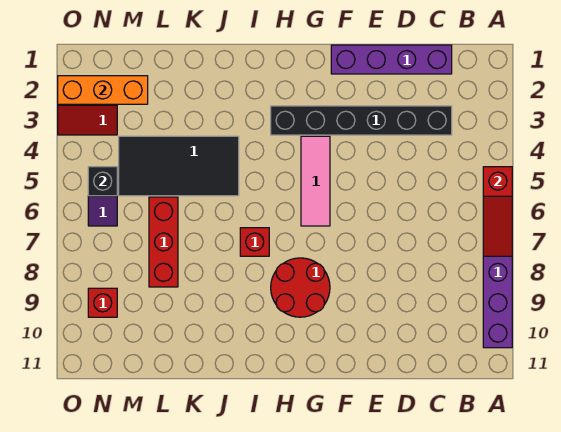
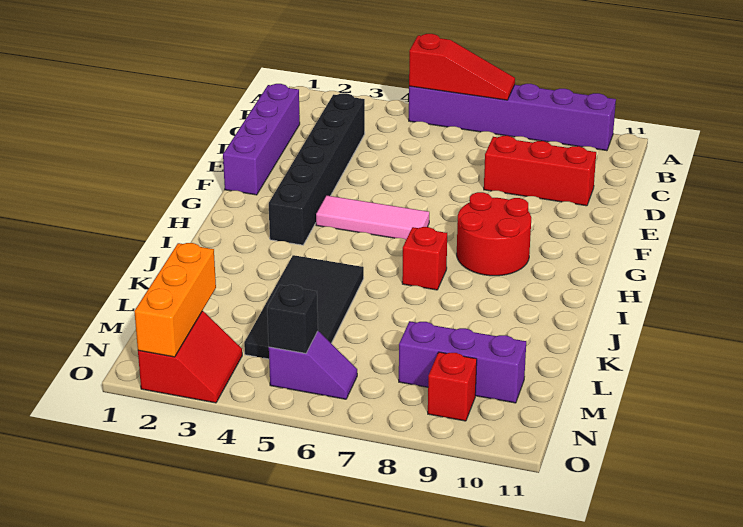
red 1x3 brick [149,197,178,287] -> red 1x3 brick moved to [484,136,596,206]
none -> purple 1x3 brick [399,321,526,403]

